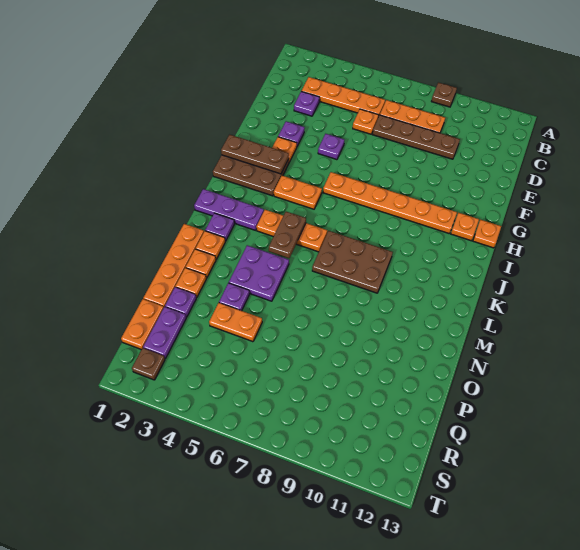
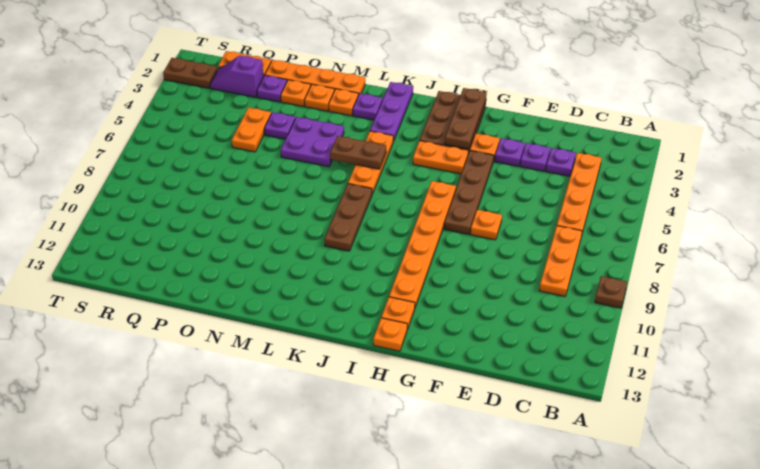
orange 1x1 plate [353,109,379,134] -> orange 1x1 plate moved to [471,210,502,240]
brown 1x4 plate [372,115,460,159] -> brown 1x4 plate moved to [444,151,494,234]
purple 1x1 plate [318,134,344,160] -> purple 1x1 plate moved to [520,143,550,171]
orange 1x2 plate [274,176,322,209] -> orange 1x2 plate turned to [413,141,468,174]
brown 2x3 plate [312,231,393,293] -> brown 1x3 plate [324,184,372,251]
purple 1x2 plate [143,307,186,358] -> purple 1x2 slope [210,56,263,97]
brown 1x1 plate [132,348,165,380] -> brown 1x2 plate [163,58,217,88]

